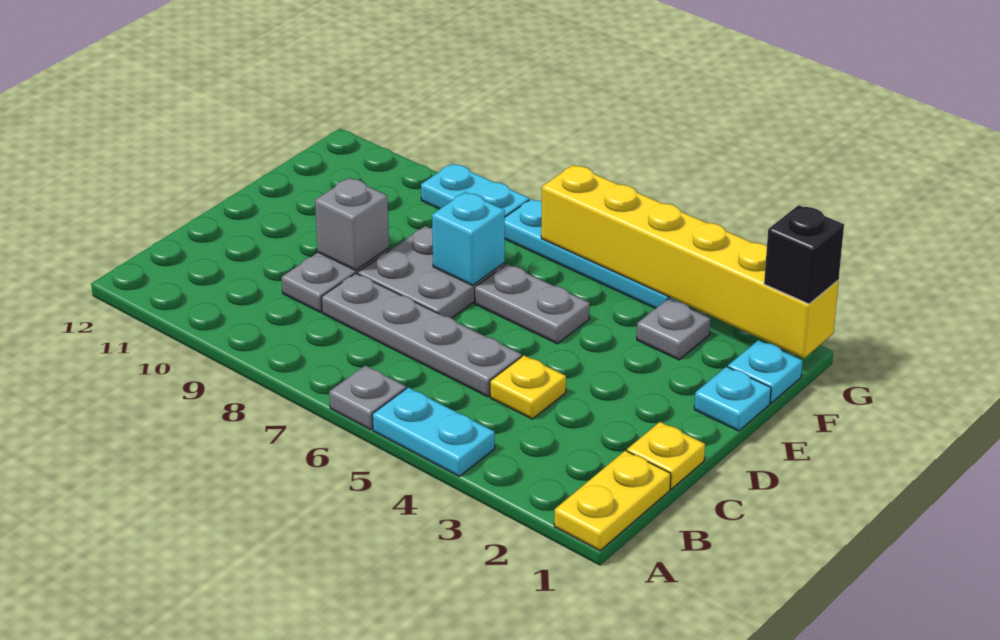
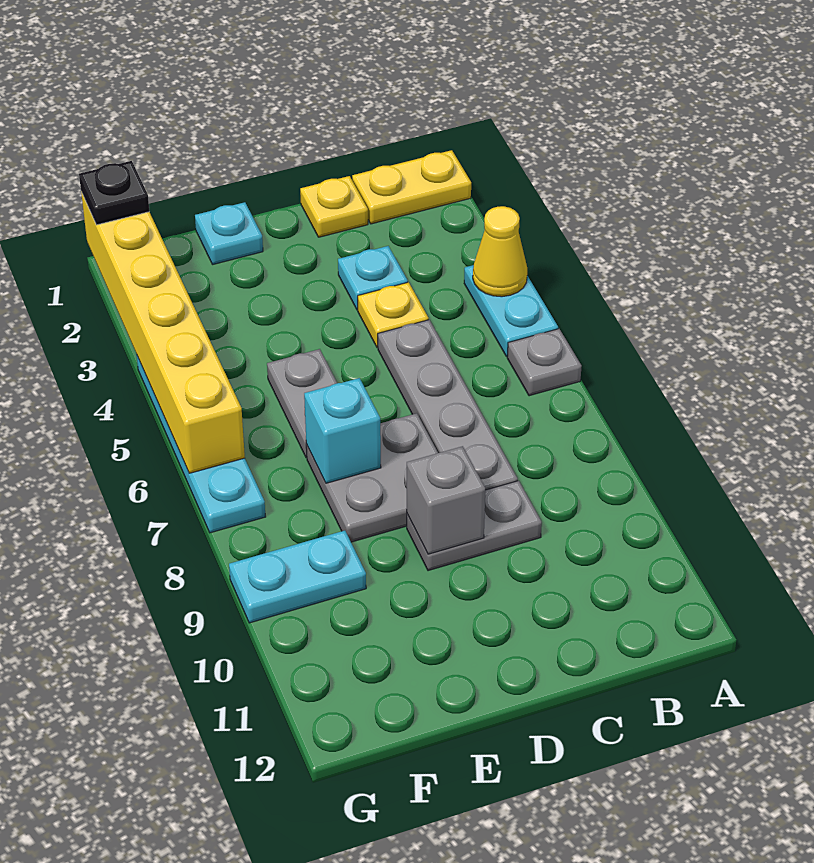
none -> yellow 1x1 cone [473,206,527,297]
cyan 1x1 plate [728,340,803,403] -> cyan 1x1 plate moved to [338,246,408,310]
grey 1x1 plate [637,299,710,360] -> none
black 1x1 brick [764,205,844,304] -> black 1x1 plate [79,161,149,225]
cyan 1x2 plate [421,164,529,217] -> cyan 1x2 plate turned to [229,531,366,623]

